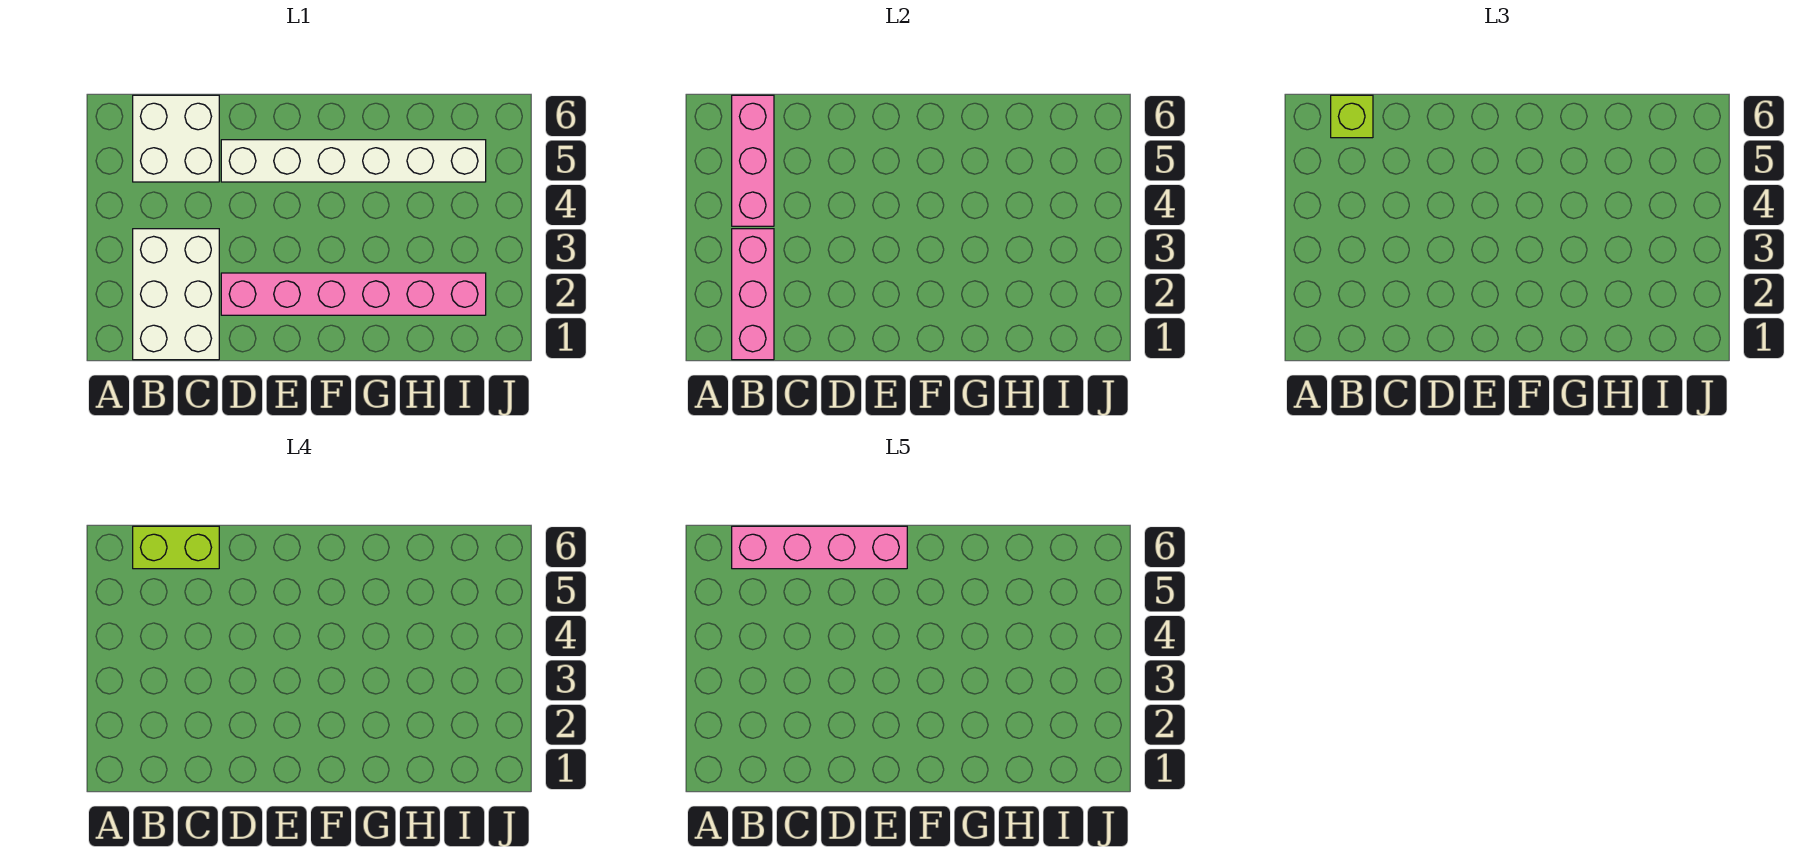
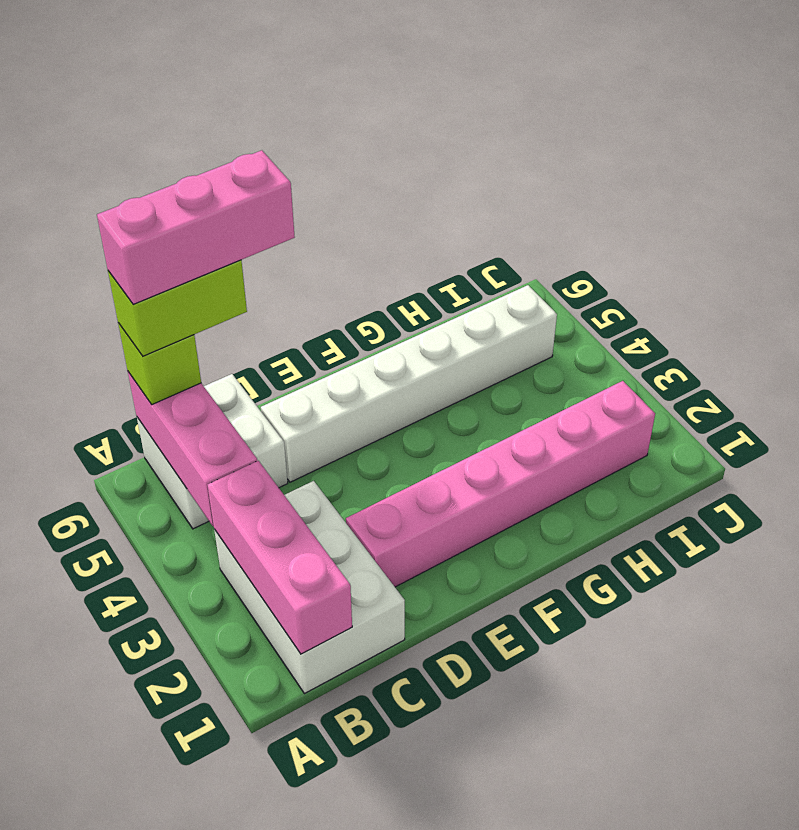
pink 1x4 brick [732,526,907,569] -> pink 1x3 brick [97,150,295,304]

